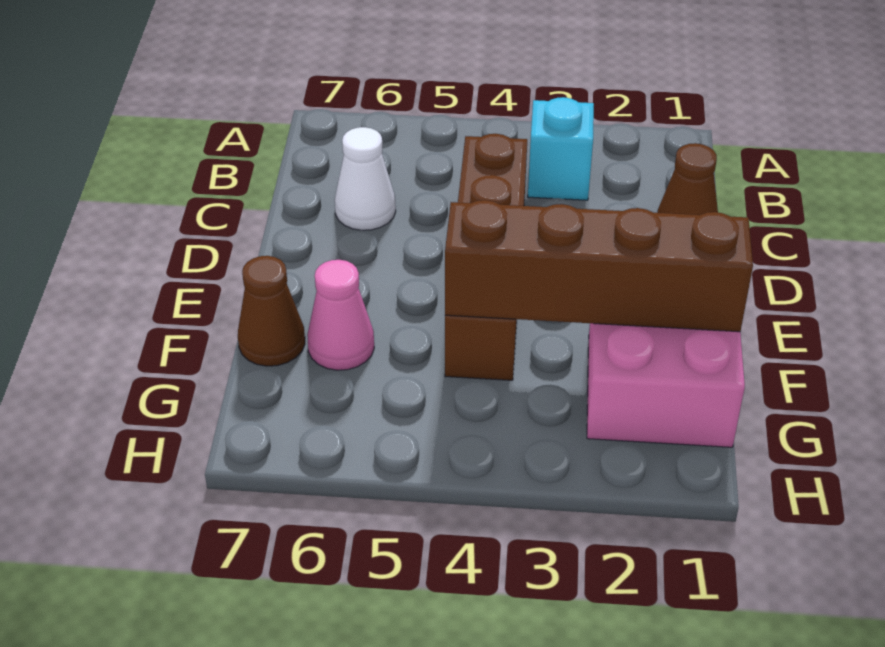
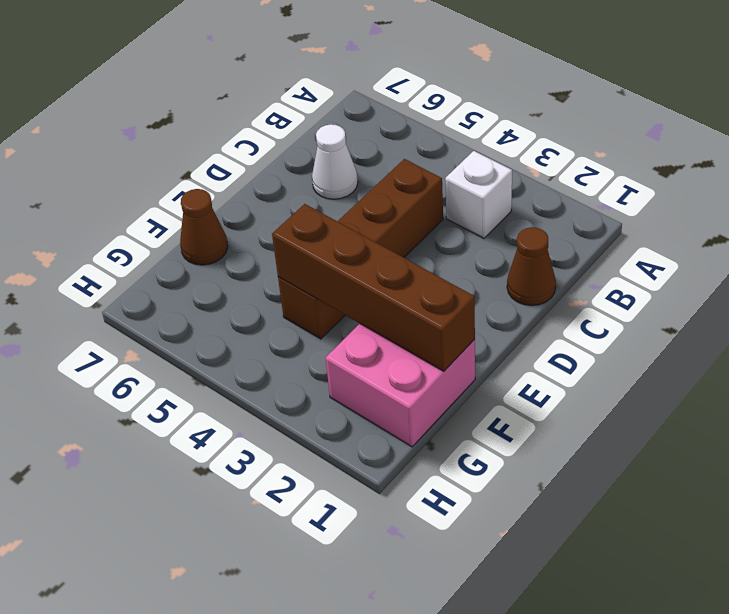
cyan 1x1 brick [528,97,594,200] -> white 1x1 brick [445,151,512,238]
pink 1x1 cone [307,260,374,370] -> none

